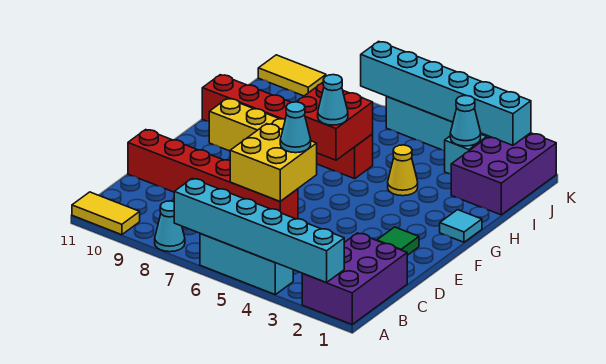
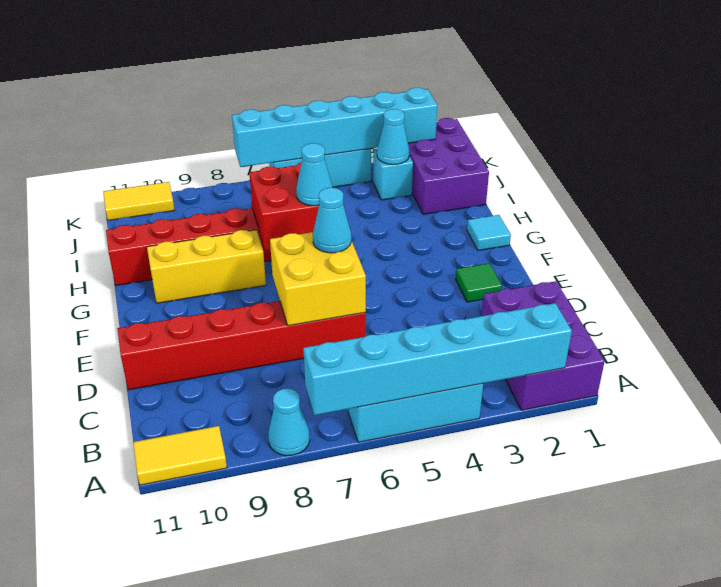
yellow 1x1 cone [388,145,418,196] -> none

